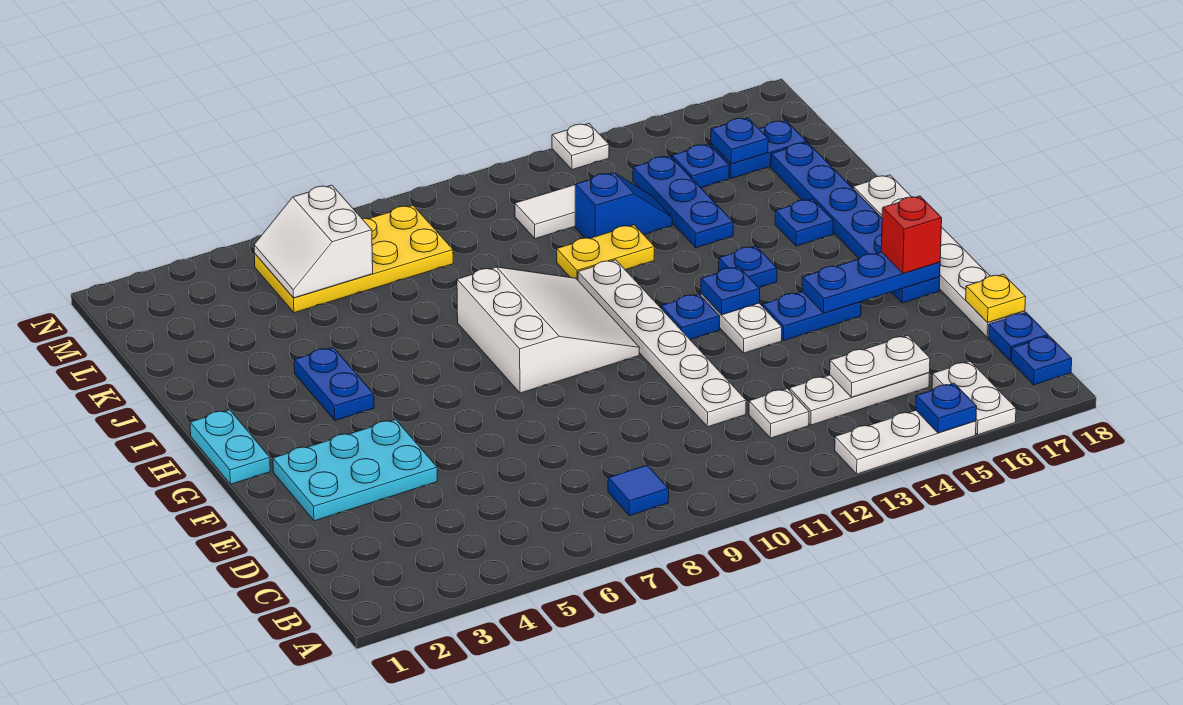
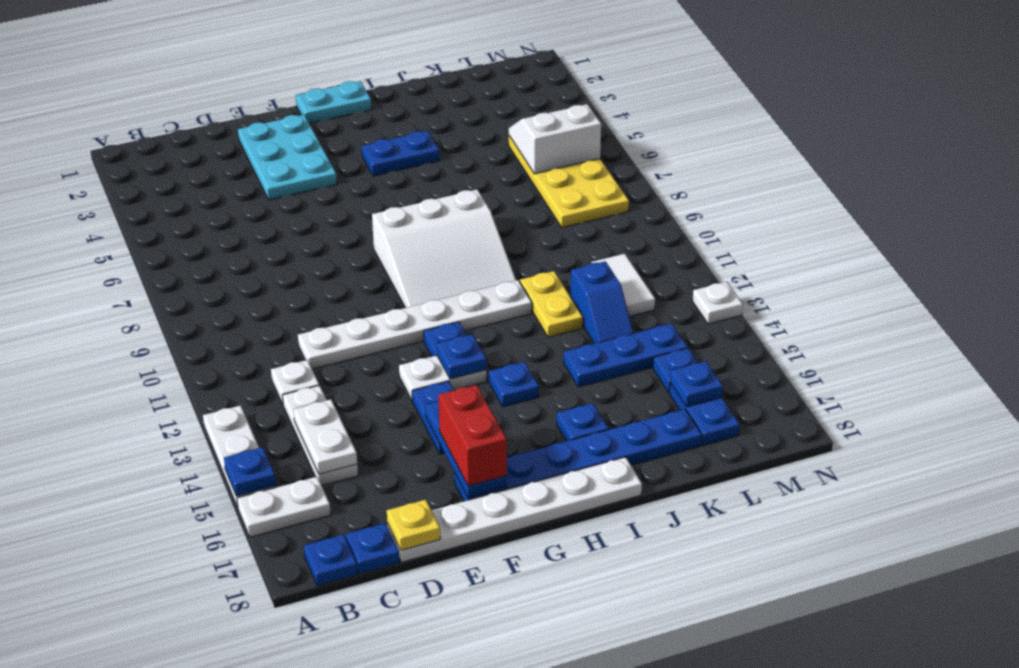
blue 1x1 tile [608,465,669,516] -> none
red 1x1 brick [881,196,942,273] -> red 1x2 brick [438,385,507,486]

